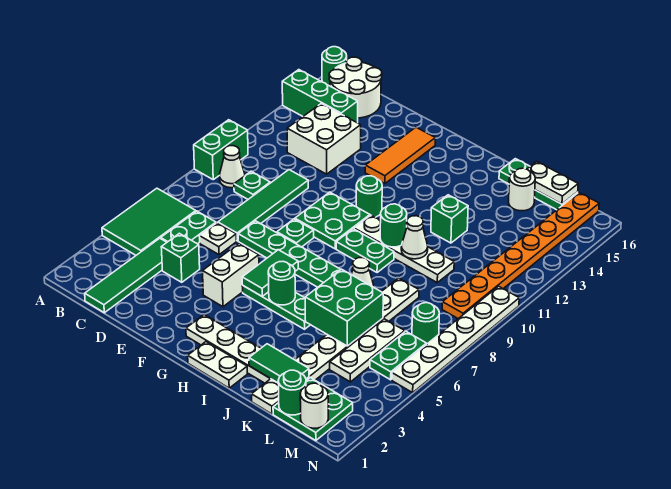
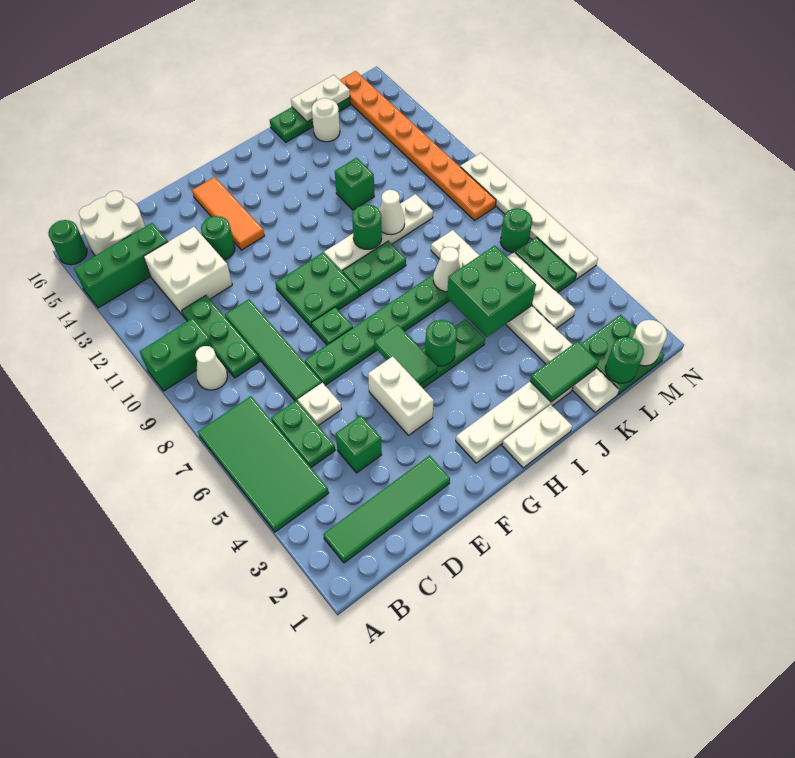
green 2x3 tile [102,188,196,255] -> green 2x4 tile [198,396,329,532]
green 1x2 brick [194,120,248,180] -> green 1x2 brick turned to [140,318,213,391]
green 1x4 tile [85,238,167,313] -> green 1x4 tile turned to [323,456,450,563]
green 1x1 plate [234,171,270,199] -> green 1x3 plate [182,295,259,378]
green 1x1 round brick [356,176,382,217] -> green 1x1 round brick moved to [201,216,235,260]

